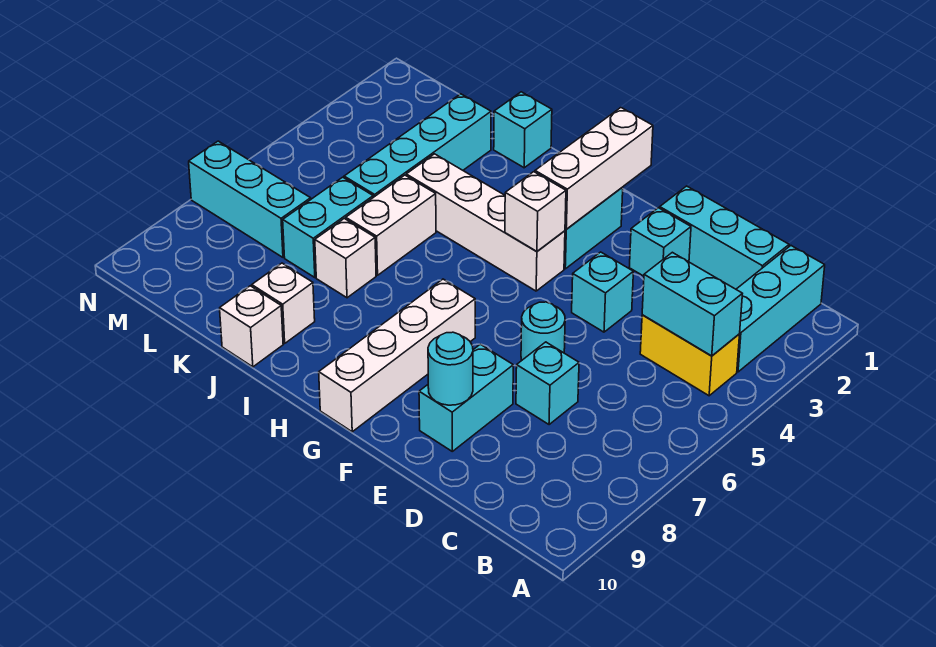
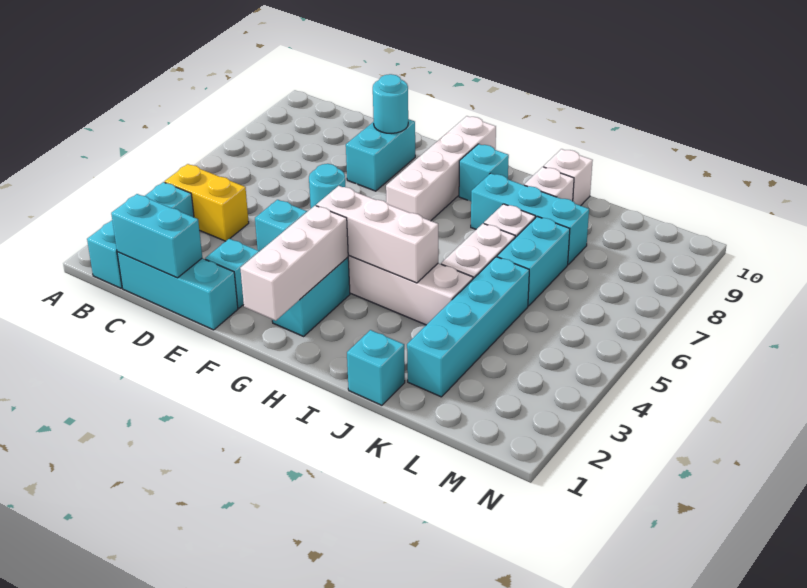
cyan 1x2 brick [642,252,742,356] -> cyan 1x2 brick moved to [111,194,202,278]
cyan 1x1 brick [516,342,579,425] -> cyan 1x1 brick moved to [459,144,509,201]
white 1x1 brick [505,172,566,252] -> white 1x3 brick [316,186,438,283]
cyan 1x3 brick [189,141,311,257] -> cyan 1x3 brick moved to [471,173,589,265]

